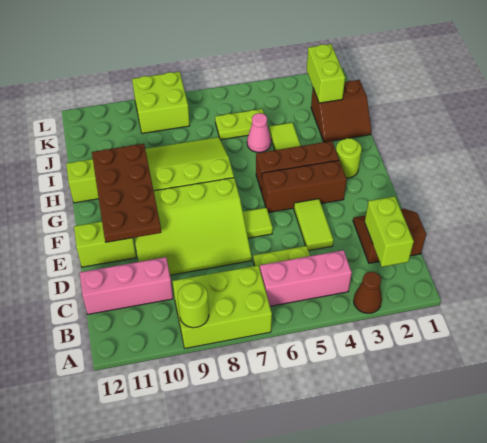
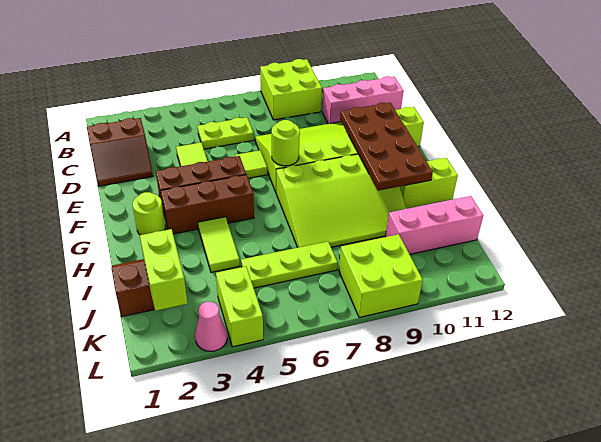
brown 1x1 cone [354,272,382,313] -> none
lime 2x3 brick [173,266,272,348] -> lime 2x2 brick [260,59,322,120]
lime 1x1 round brick [178,282,209,328] -> lime 1x1 round brick moved to [272,120,300,166]
lime 1x2 brick [365,196,414,267] -> lime 1x2 brick moved to [216,266,263,347]
pink 1x3 brick [260,250,352,306] -> pink 1x3 brick moved to [385,196,483,254]
pink 1x1 cone [247,113,271,152] -> pink 1x1 cone moved to [195,302,227,351]
lime 1x2 plate [215,109,268,140] -> lime 1x3 plate [241,241,338,288]

